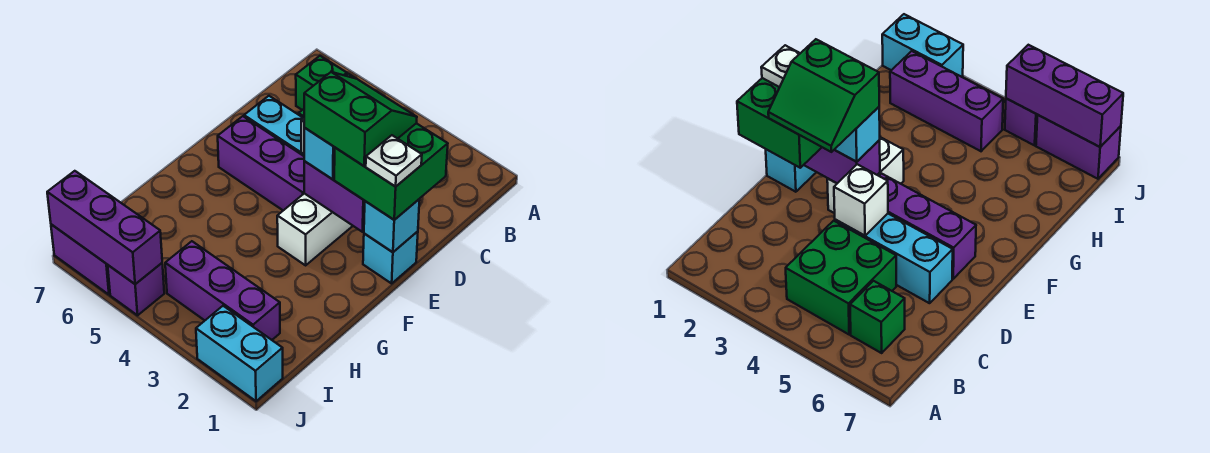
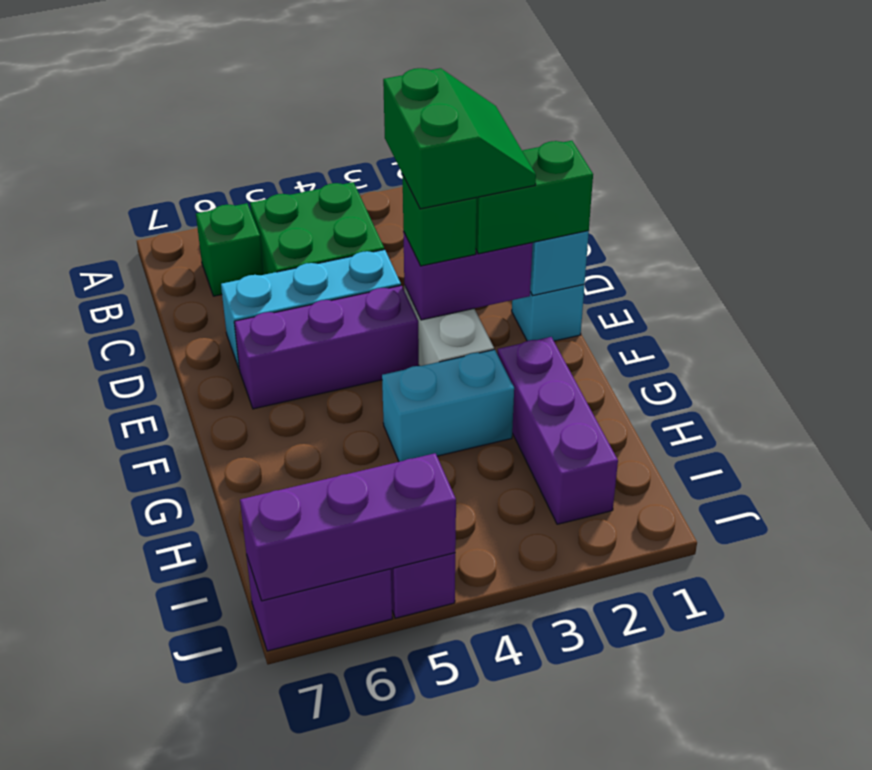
green 2x2 brick [334,123,448,220] -> green 1x2 brick [476,141,593,254]
green 2x2 slope [304,72,417,166] -> green 2x2 slope turned to [383,68,536,209]
white 1x1 brick [834,164,888,236] -> none
white 1x1 plate [366,135,422,187] -> none
cyan 1x1 brick [304,128,335,179] -> green 1x1 brick [403,176,477,266]
purple 1x3 brick [165,241,280,340] -> purple 1x3 brick turned to [497,337,618,524]
cyan 1x2 brick [196,306,283,401] -> cyan 1x2 brick moved to [382,350,514,462]

